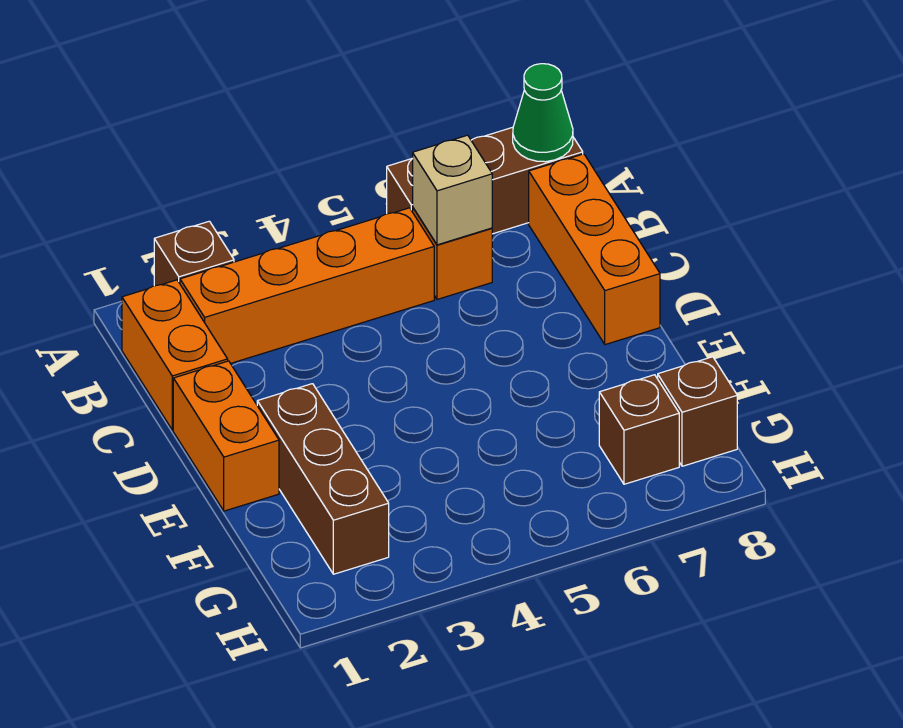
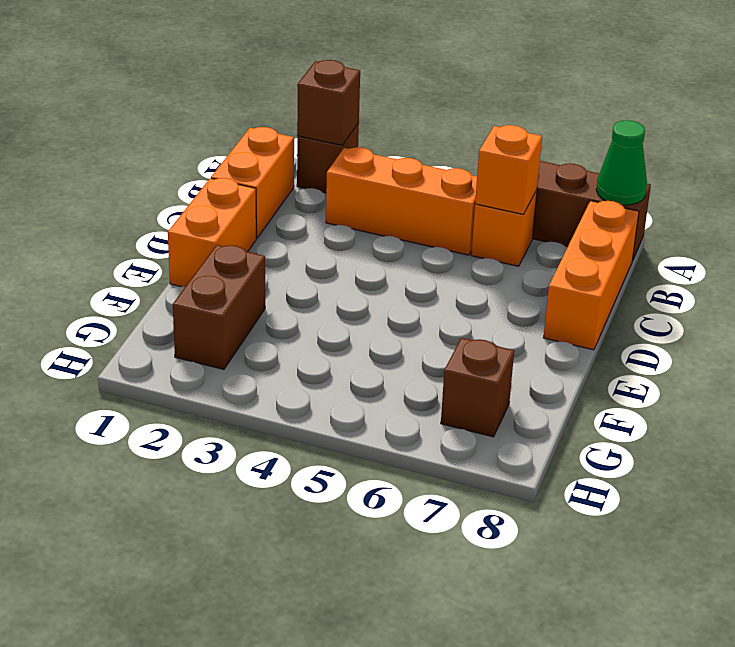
orange 1x4 brick [180,208,434,363] -> orange 1x3 brick [326,147,477,255]
tan 1x1 brick [413,135,492,245] -> orange 1x1 brick [475,125,542,214]
brown 1x3 brick [257,384,389,574] -> brown 1x2 brick [173,245,265,369]
brown 1x1 brick [658,357,737,466] -> brown 1x1 brick moved to [297,60,360,145]

